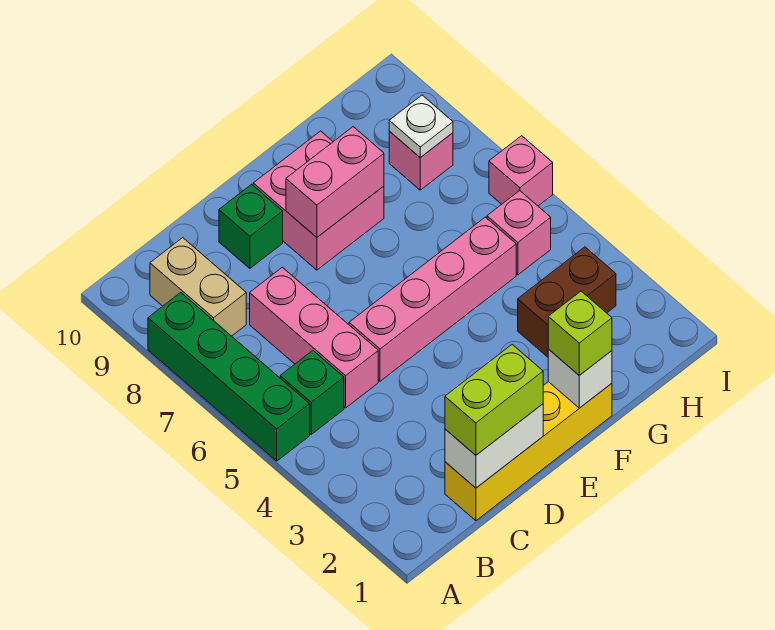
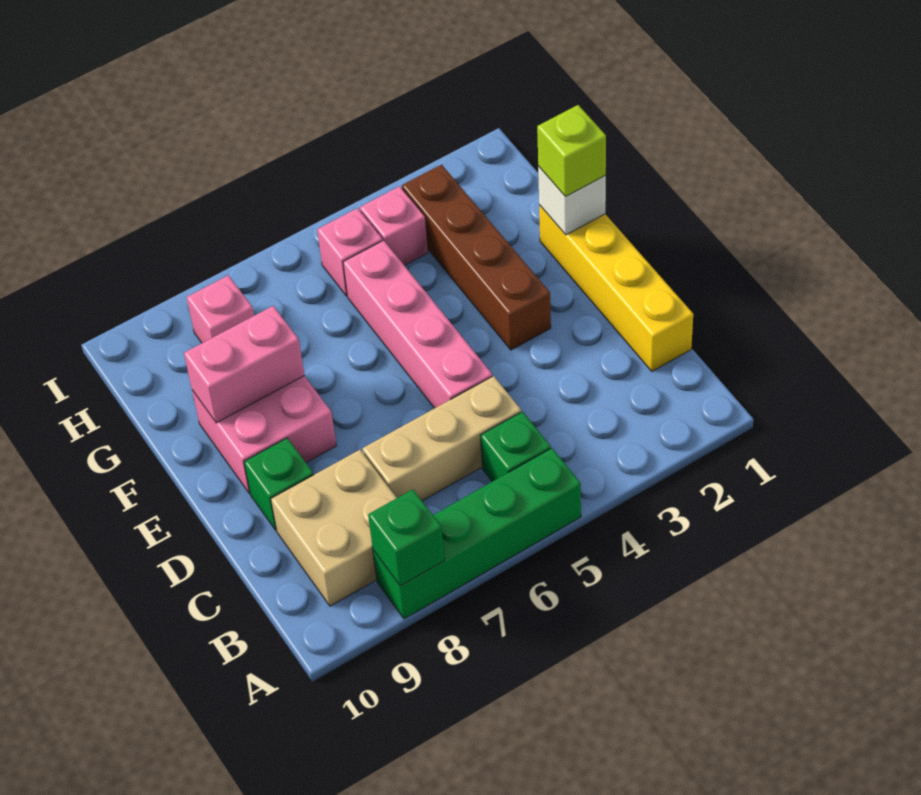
none -> green 1x1 brick [368,489,444,586]
tan 1x2 brick [150,238,246,336] -> tan 2x2 brick [271,450,396,606]
white 1x2 brick [445,404,543,488] -> none
lime 1x2 brick [445,345,543,455] -> none
pink 1x3 brick [250,267,378,408] -> tan 1x3 brick [362,376,521,501]
pink 1x2 brick [286,127,384,237] -> pink 1x2 brick turned to [184,306,305,423]
brown 1x2 brick [518,247,616,357] -> brown 1x4 brick [402,165,551,350]
white 1x1 plate [389,95,453,158] -> none
pink 1x1 brick [489,136,553,206] -> pink 1x1 brick moved to [360,186,428,265]

